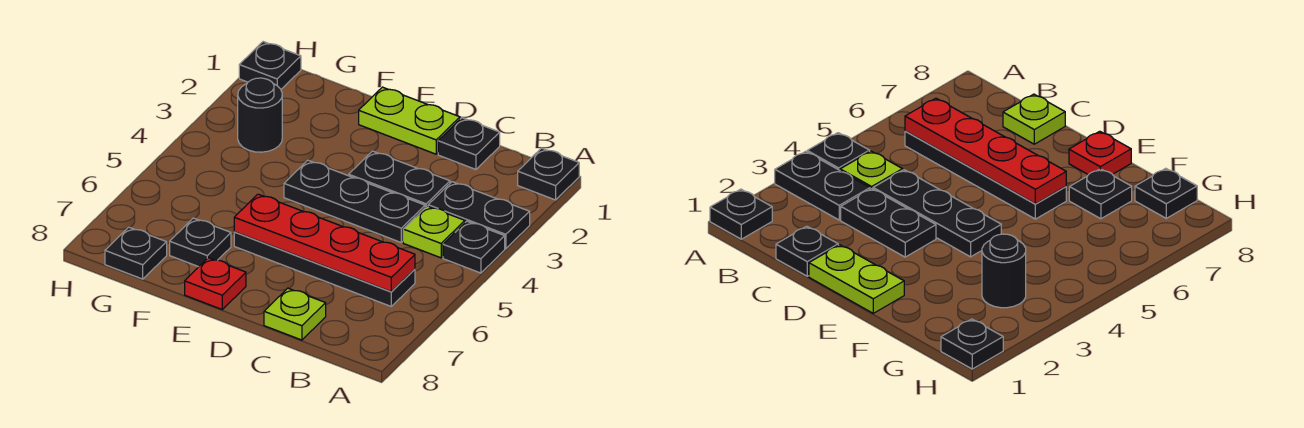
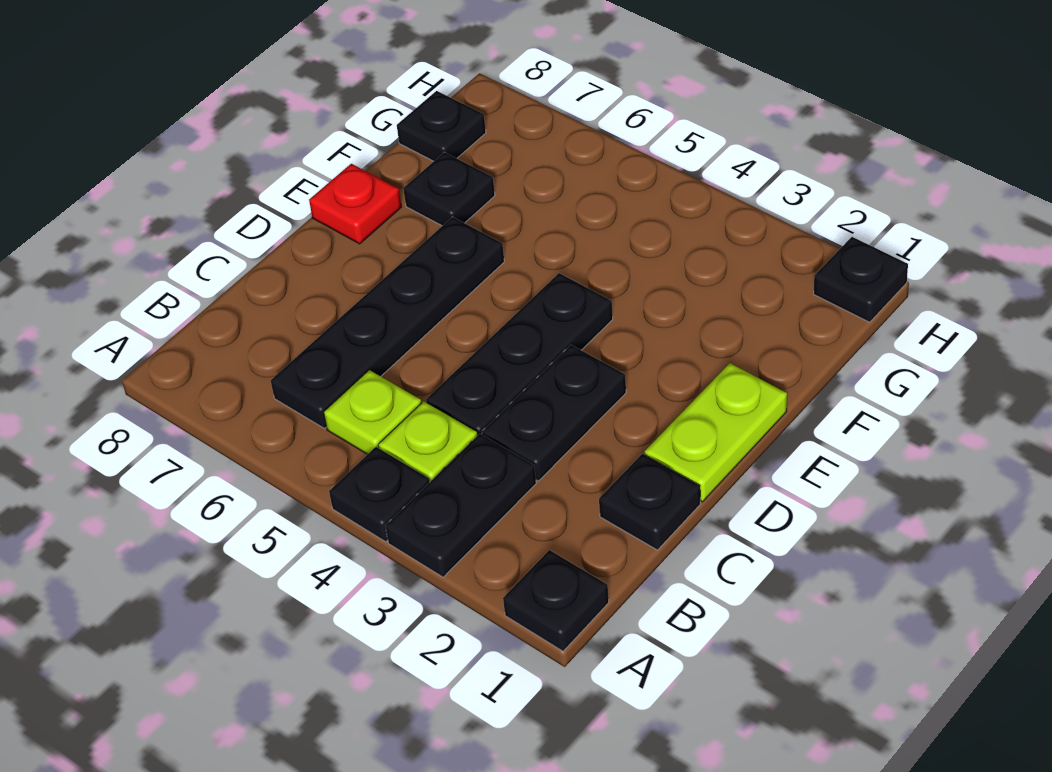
red 1x4 plate [234,194,415,292] -> none
lime 1x1 plate [264,288,326,340] -> lime 1x1 plate moved to [324,370,421,454]
black 1x1 round brick [238,78,282,152] -> none

